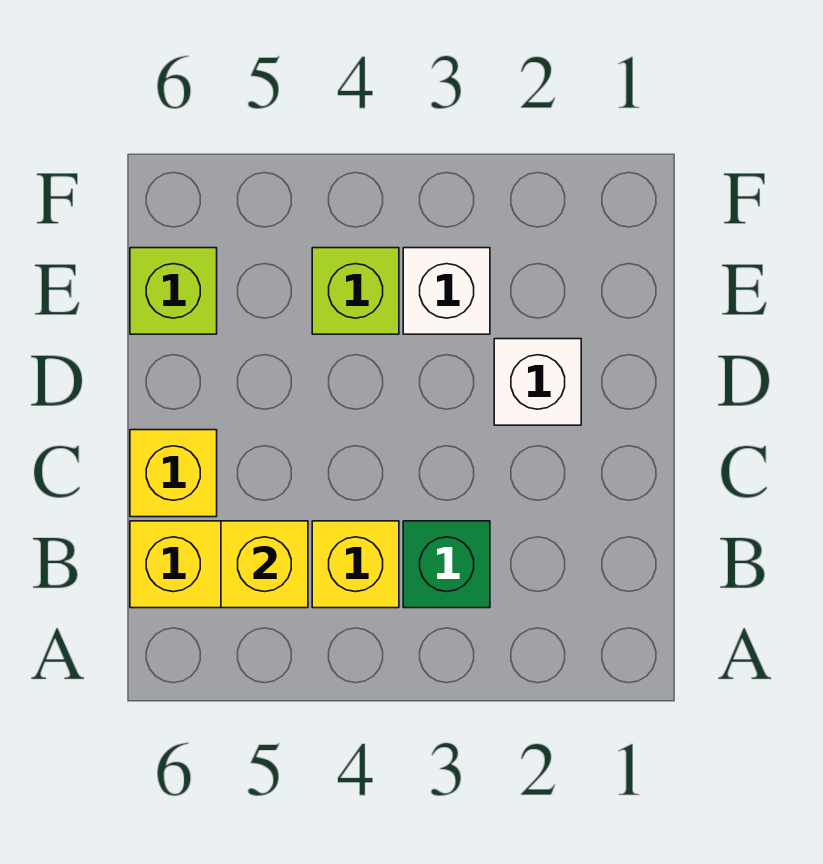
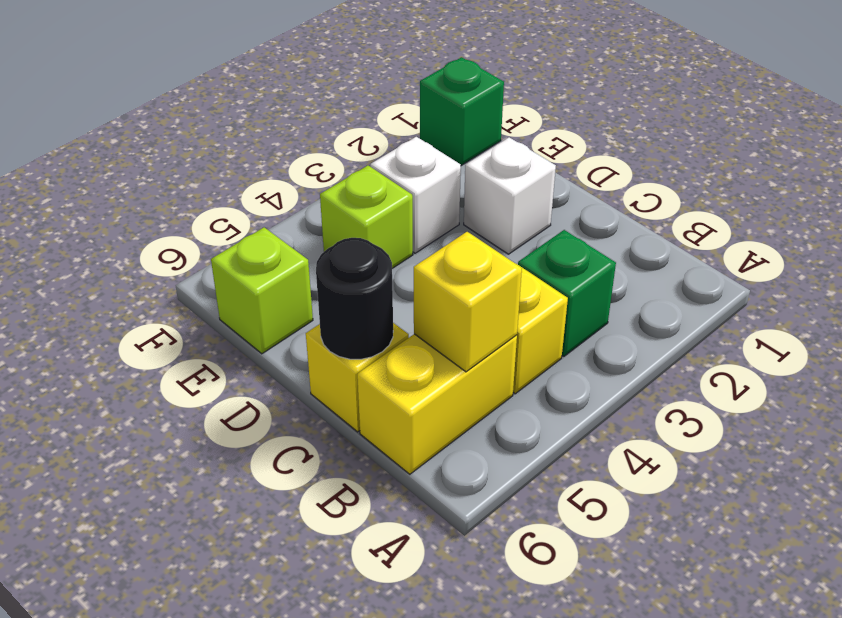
none -> black 1x1 round brick [316,238,393,359]
none -> green 1x1 brick [420,57,504,166]

